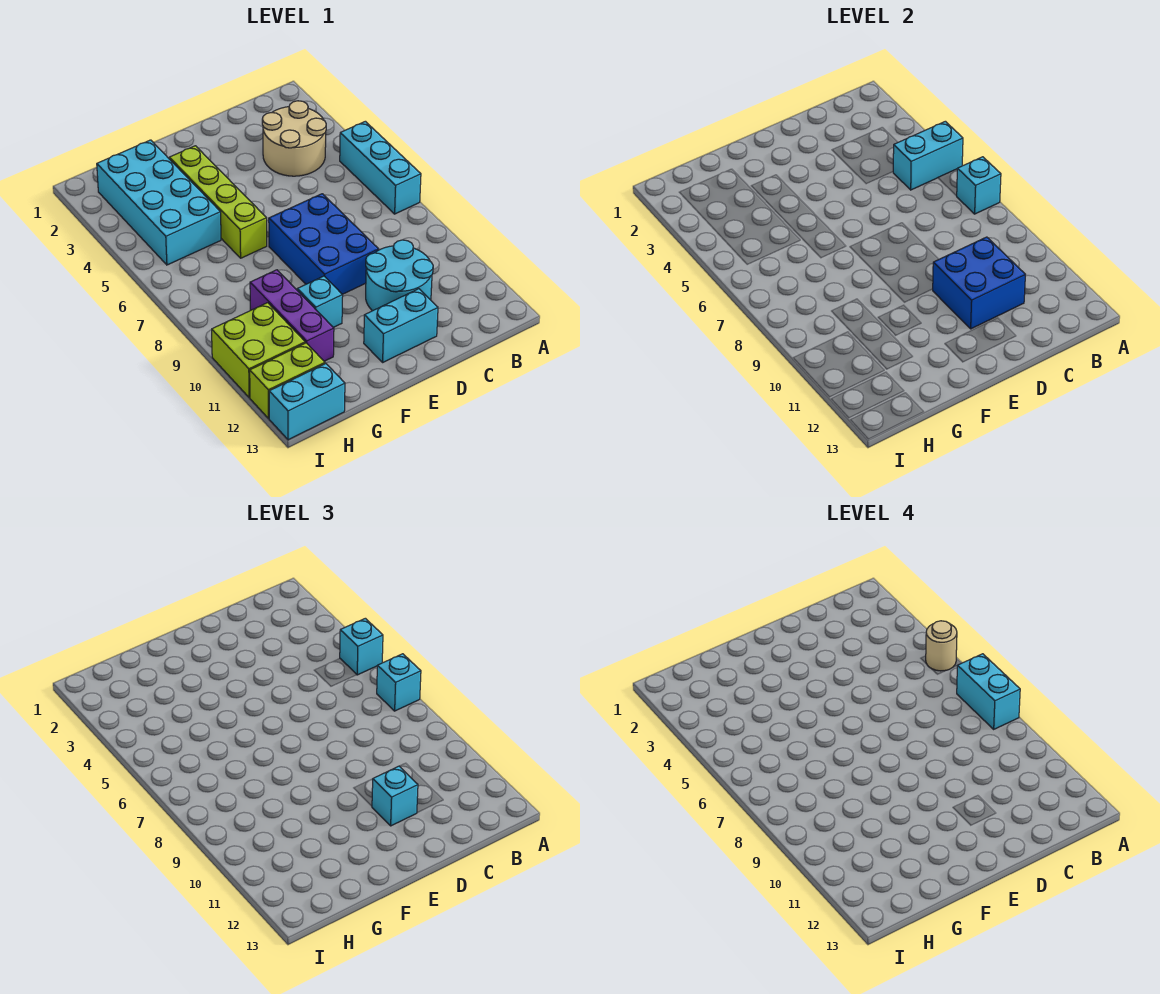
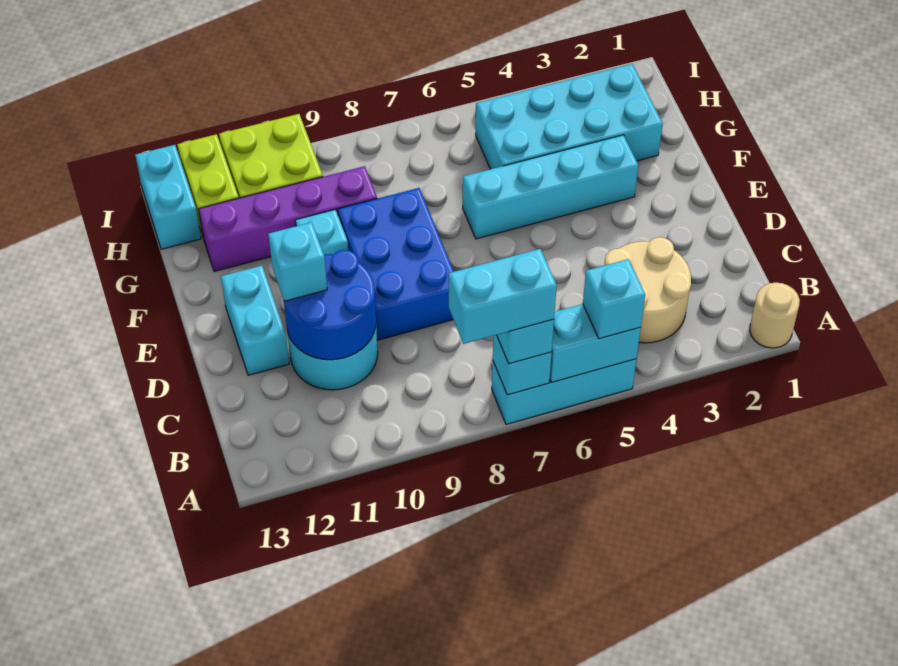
cyan 1x2 brick [893,121,963,190] -> cyan 1x2 brick turned to [550,304,641,382]
tan 1x1 round brick [926,621,957,671] -> tan 1x1 round brick moved to [750,282,800,348]
blue 2x2 brick [933,237,1025,329] -> blue 2x2 round brick [284,250,376,360]
blue 2x3 brick [269,194,379,294] -> blue 2x3 brick turned to [338,188,454,340]
lime 1x4 brick [169,146,267,258] -> cyan 1x4 brick [463,135,638,239]
purple 1x3 brick [250,270,334,361] -> purple 1x4 brick [199,166,377,272]

